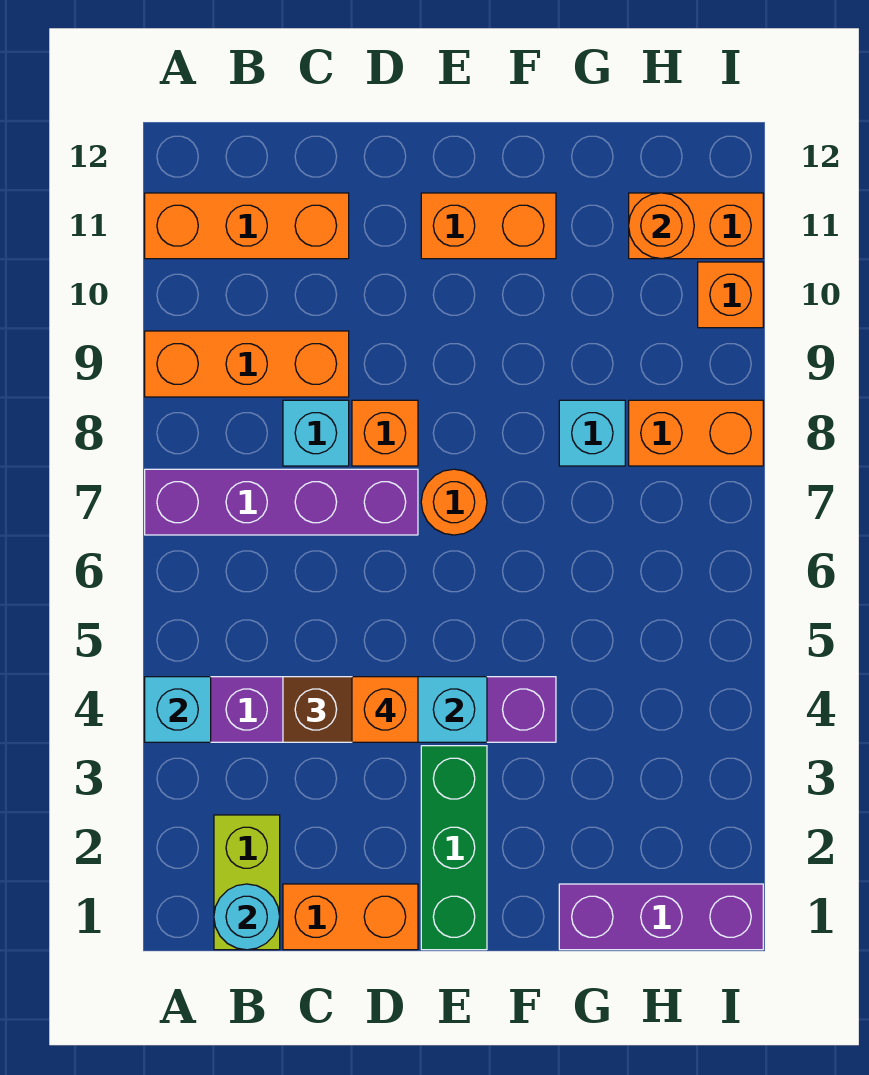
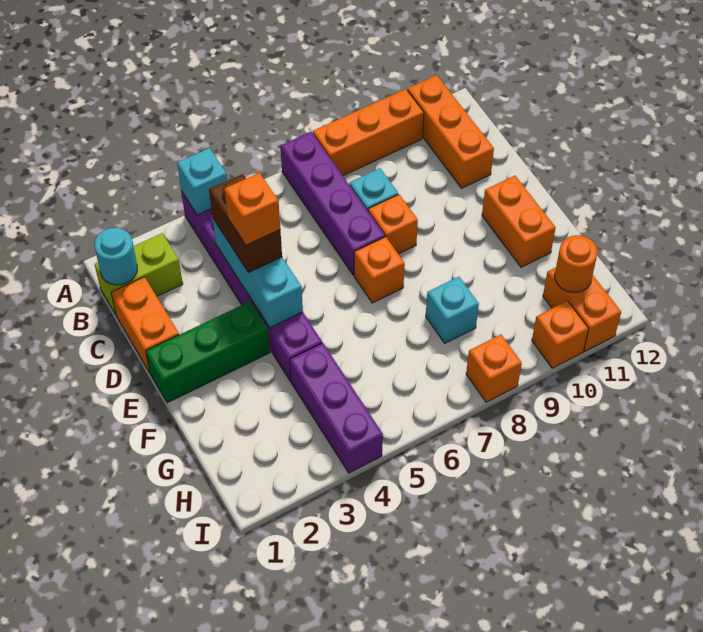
orange 1x3 brick [145,331,349,397] -> orange 1x3 brick turned to [313,89,424,175]
orange 1x1 round brick [421,469,487,535] -> orange 1x1 brick [354,237,405,303]
purple 1x3 brick [559,884,763,950] -> purple 1x3 brick moved to [290,343,383,473]
orange 1x2 brick [629,400,763,466] -> orange 1x1 brick [466,335,522,402]

